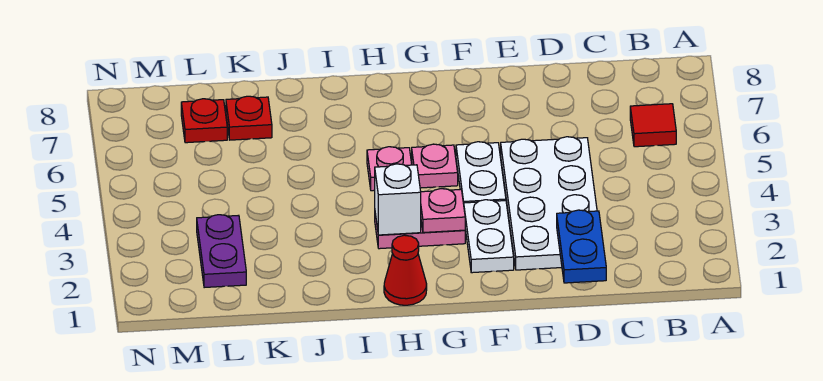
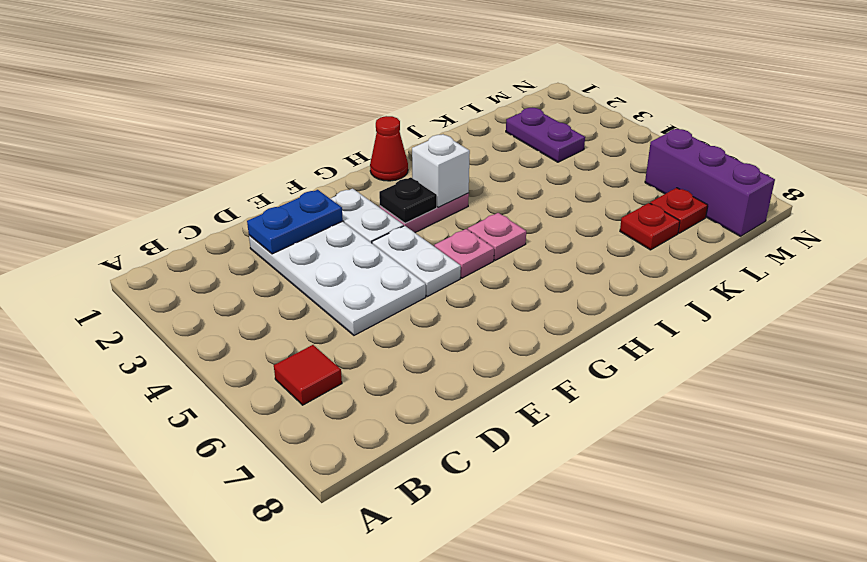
blue 1x2 plate [557,210,606,283] -> blue 1x2 plate turned to [247,190,343,254]
pink 1x1 plate [421,189,465,233] -> black 1x1 plate [379,177,437,223]
none -> purple 1x3 brick [645,129,775,236]

